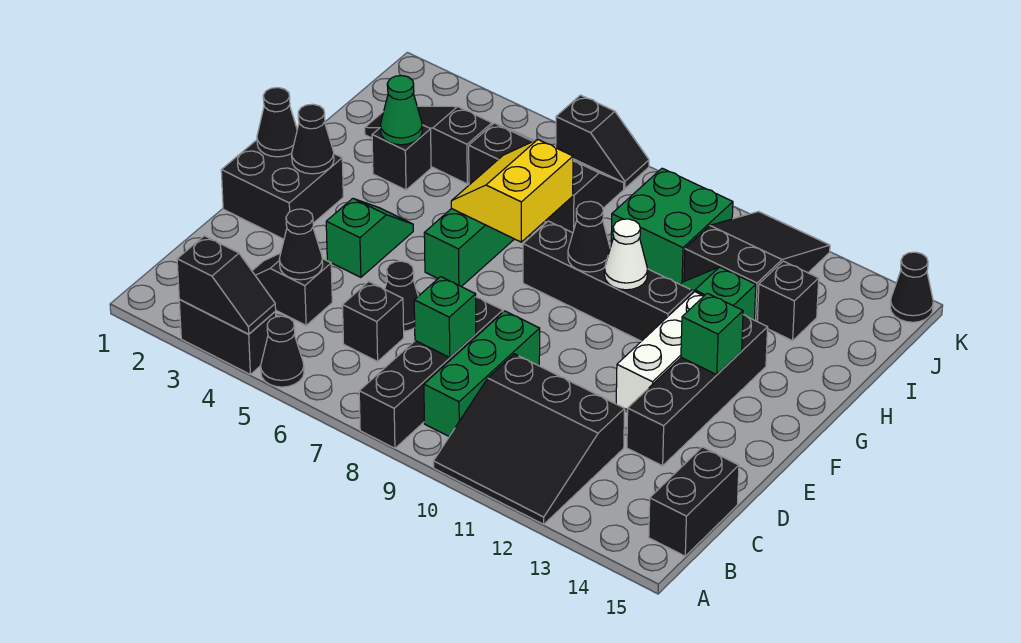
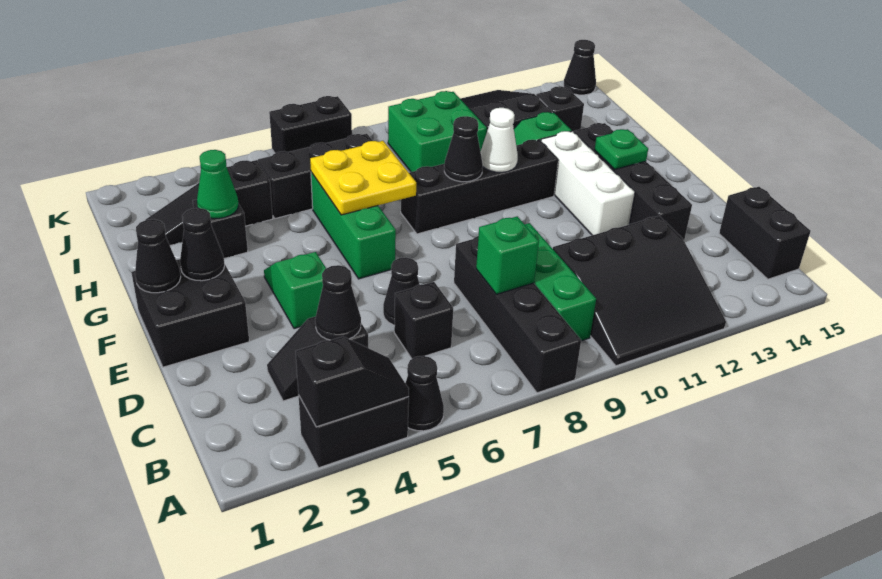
green 1x1 brick [681,293,743,374] -> green 1x1 plate [595,129,648,170]
yellow 2x2 slope [451,139,573,242] -> yellow 2x2 plate [310,141,416,215]
black 1x2 slope [556,95,649,189] -> black 1x2 brick [269,96,352,153]

